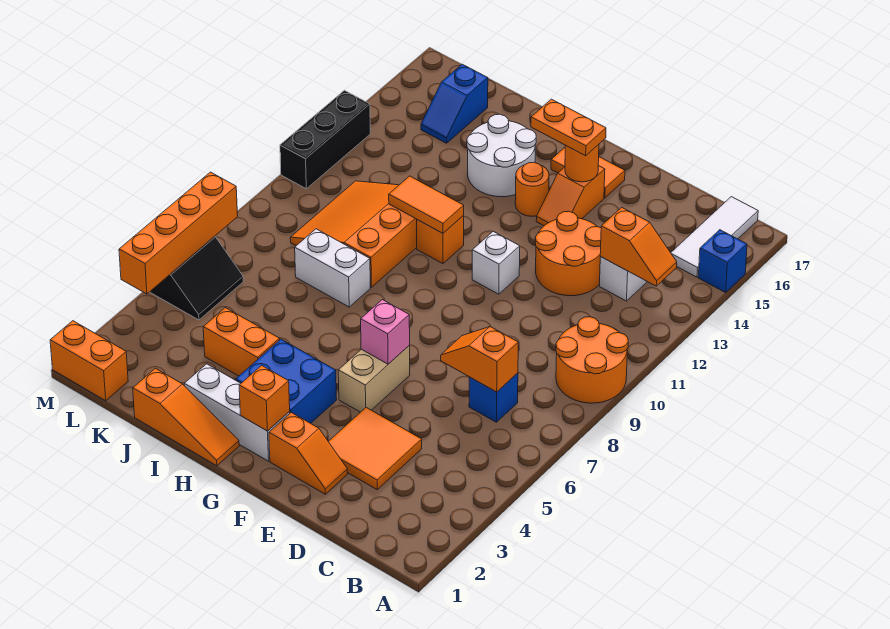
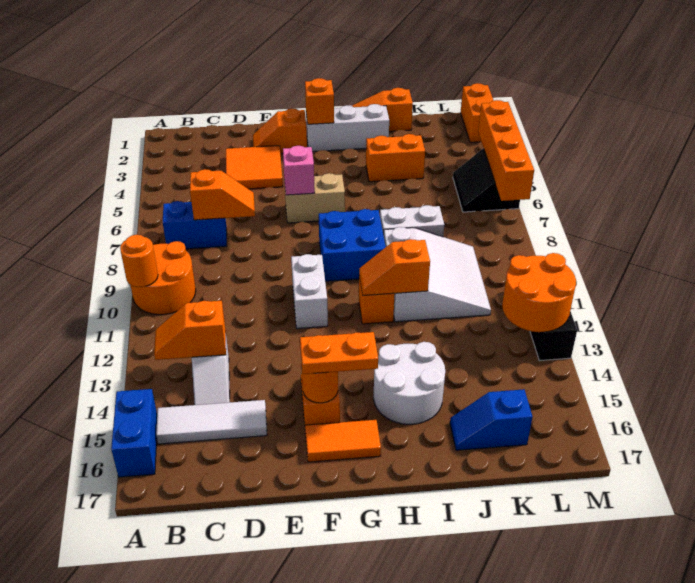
blue 1x1 brick [698,230,747,292] -> blue 1x2 brick [111,389,157,477]
white 1x3 tile [671,197,758,277] -> white 1x3 tile turned to [156,400,267,444]
blue 1x1 brick [469,373,518,422] -> blue 1x2 brick [163,201,227,249]
orange 2x2 round brick [535,211,601,296] -> orange 2x2 round brick moved to [502,253,576,332]
tan 1x2 brick [338,346,410,412] -> tan 1x2 brick turned to [284,173,345,223]
white 1x1 brick [472,232,520,294] -> white 1x2 brick [291,254,328,329]
blue 2x2 brick [236,339,337,423] -> blue 2x2 brick moved to [319,209,386,281]
orange 1x1 round brick [515,162,549,216] -> orange 1x1 round brick moved to [120,235,158,287]
orange 1x2 tile [389,176,464,233] -> orange 1x2 slope [359,239,430,295]
orange 3x3 slope [290,181,417,287] -> white 3x3 slope [384,227,491,322]
blue 1x2 slope [421,64,488,143] -> blue 1x2 slope turned to [450,389,532,450]
orange 1x2 brick [50,321,128,401] -> orange 1x2 brick turned to [461,83,494,142]

